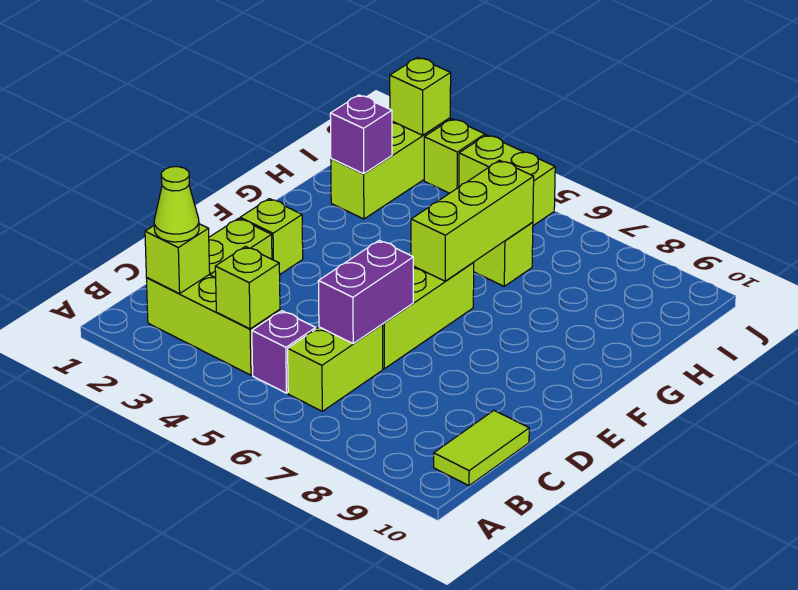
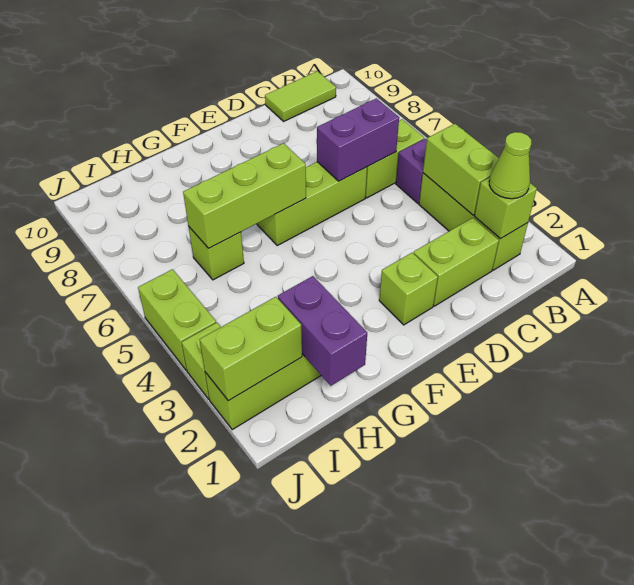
lime 1x1 brick [215,247,280,329] -> lime 1x2 brick [423,124,499,215]
purple 1x1 brick [330,95,392,174] -> purple 1x2 brick [278,276,367,386]
lime 1x1 brick [390,57,451,135] -> lime 1x2 brick [200,297,302,401]

